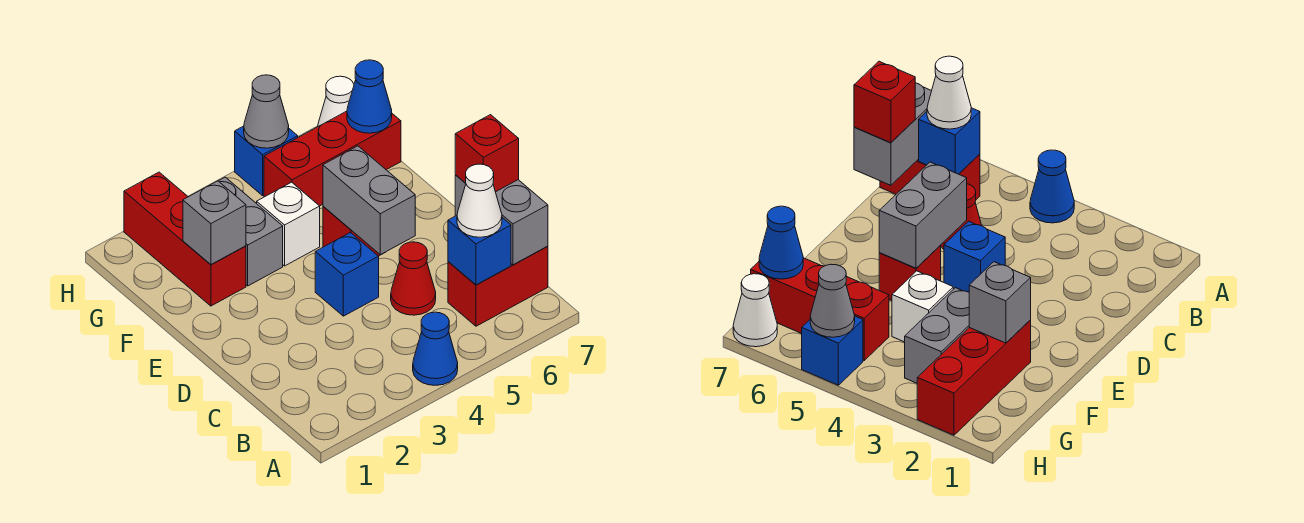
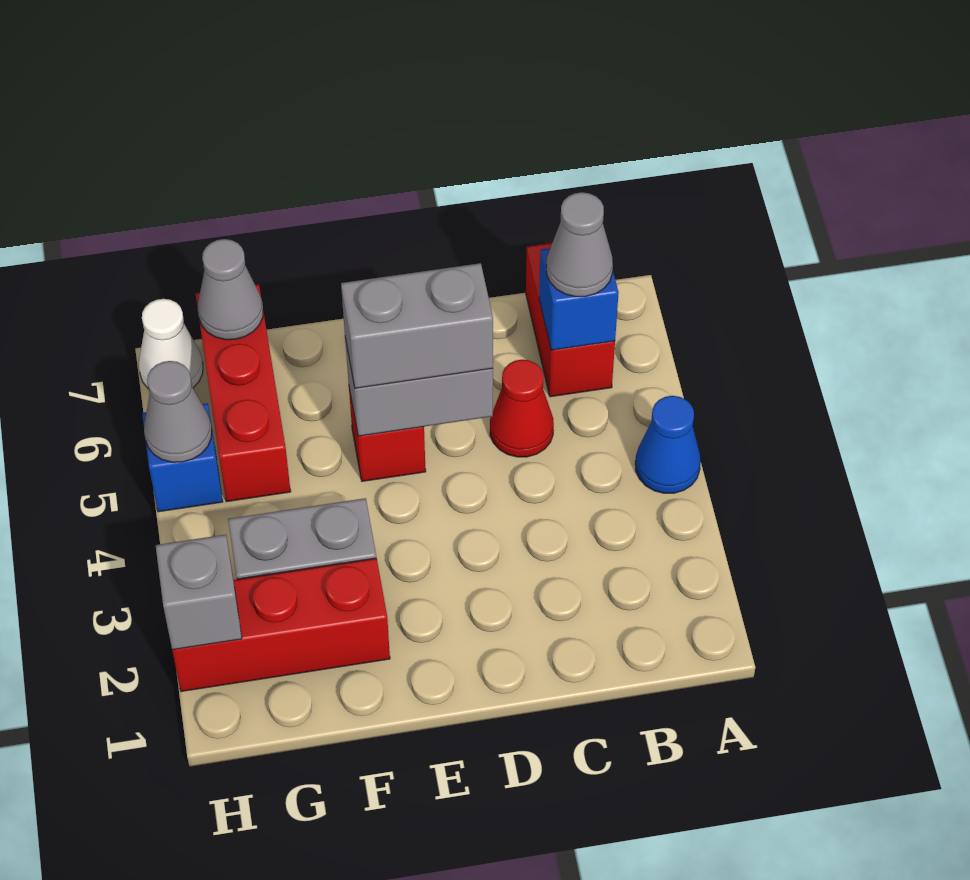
white 1x1 cone [457,164,502,237] -> grey 1x1 cone [546,192,613,297]
grey 1x2 brick [455,175,548,265] -> grey 1x2 brick moved to [341,263,493,388]
red 1x1 brick [455,115,519,192] -> none
blue 1x1 brick [315,233,379,316] -> none
grey 1x1 brick [183,181,246,264] -> grey 1x1 brick moved to [156,535,242,650]
white 1x1 brick [256,182,320,266] -> none
blue 1x1 cone [347,60,392,133] -> grey 1x1 cone [198,239,263,340]

